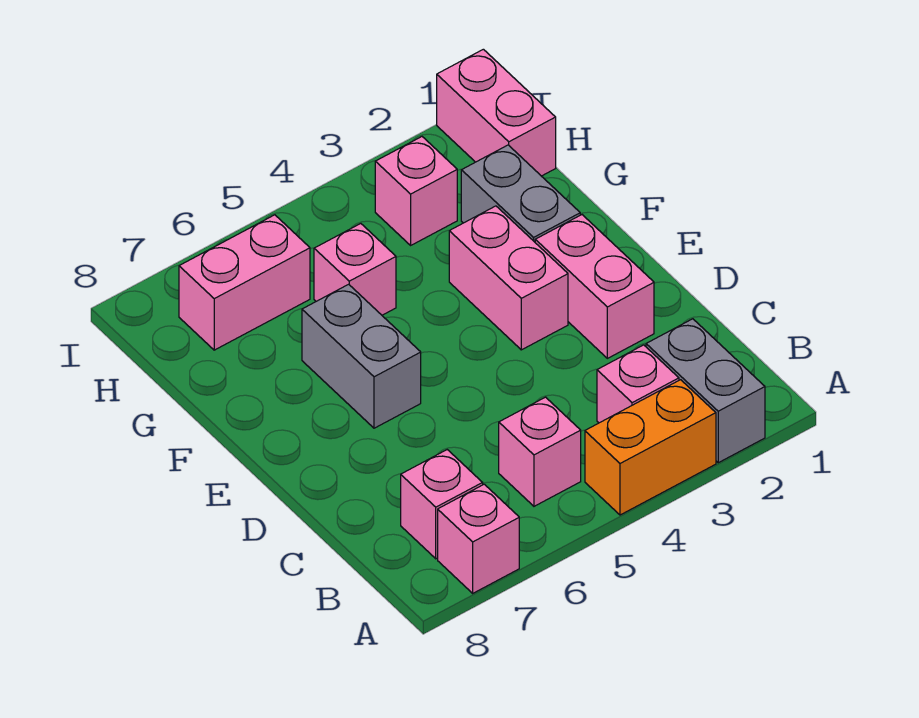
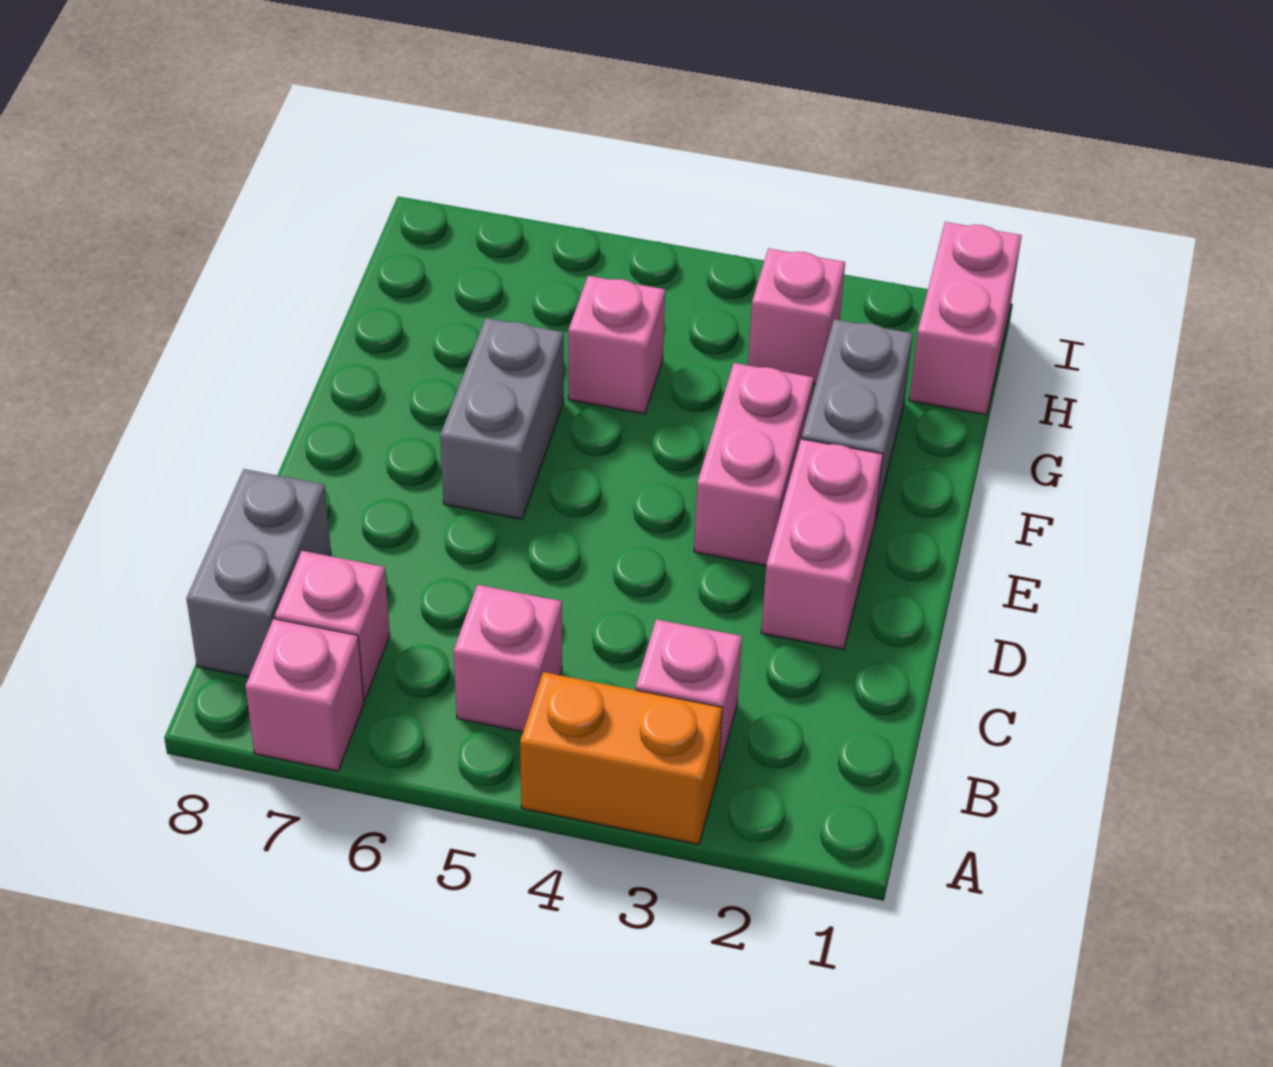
grey 1x2 brick [646,319,765,463] -> grey 1x2 brick moved to [186,469,331,677]
pink 1x2 brick [179,215,310,350] -> none

